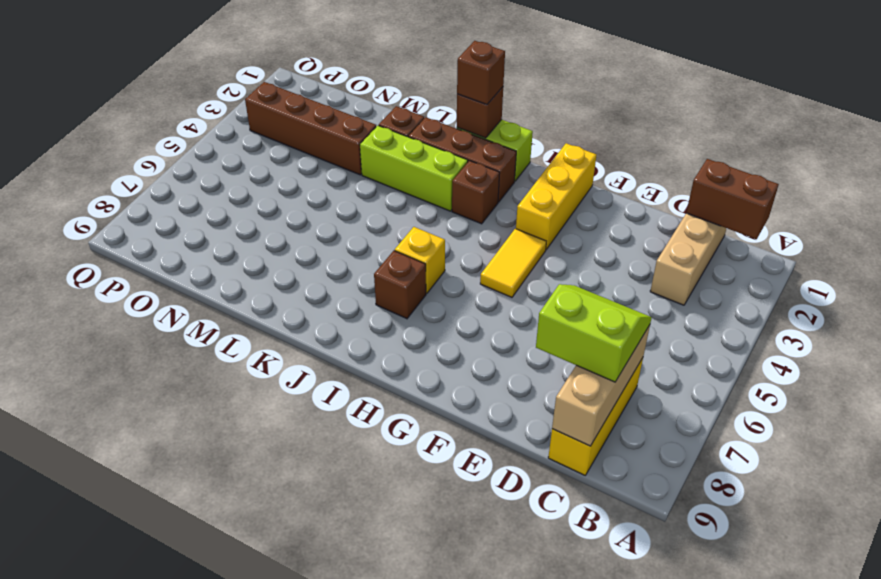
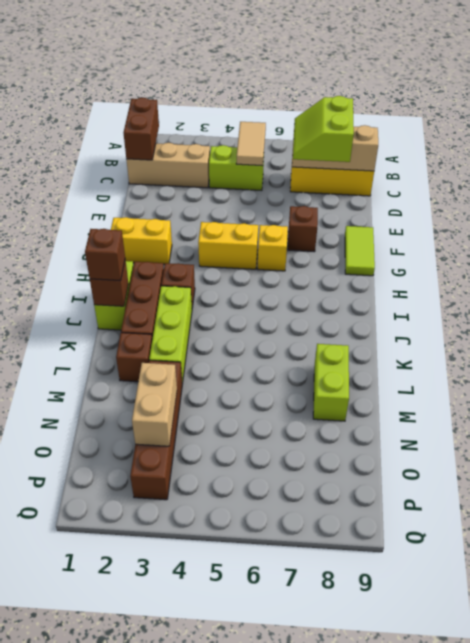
none -> tan 1x2 tile [236,122,266,166]
none -> lime 1x2 brick [209,145,264,190]
none -> lime 1x2 tile [345,226,375,276]
yellow 1x3 brick [516,143,596,250] -> yellow 1x2 brick [111,217,172,265]
yellow 1x2 tile [480,229,546,297] -> yellow 1x2 brick [198,222,258,269]
yellow 1x1 brick [395,227,445,294] -> yellow 1x1 brick moved to [258,225,288,271]
brown 1x1 brick [374,251,426,319] -> brown 1x1 brick moved to [288,206,318,252]
none -> lime 1x2 brick [313,344,349,421]
none -> tan 1x2 brick [132,363,177,446]

